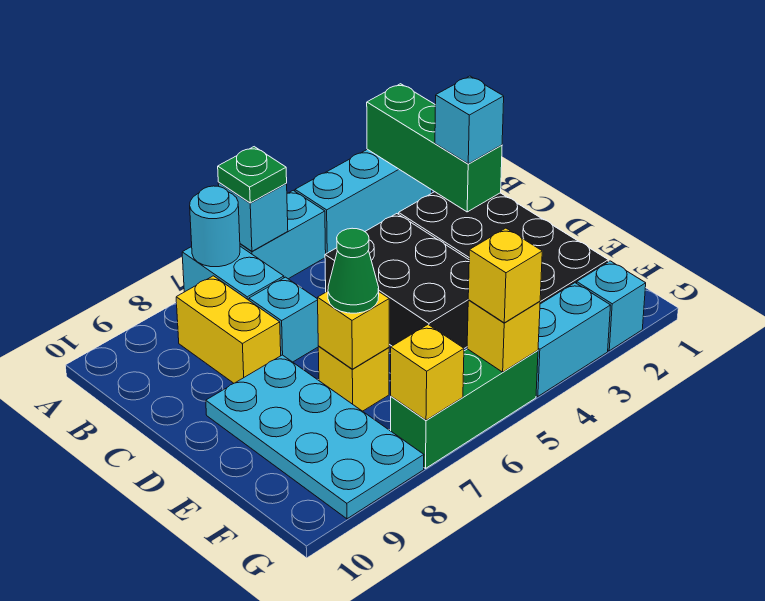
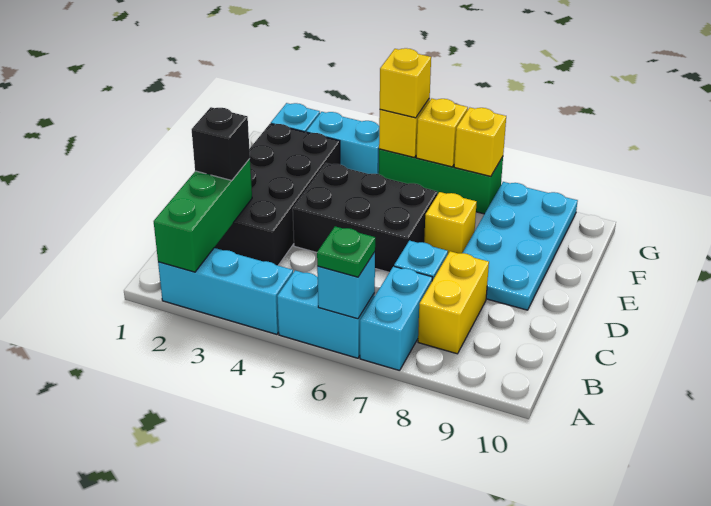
cyan 1x1 round brick [190,186,240,267] -> none
cyan 1x1 brick [435,76,504,164] -> black 1x1 brick [192,107,250,180]
black 2x3 brick [325,214,469,348] -> black 2x3 brick turned to [293,163,437,272]
yellow 1x1 brick [318,291,389,369] -> yellow 1x1 brick moved to [416,98,468,167]
green 1x1 cone [328,228,379,313] -> none

